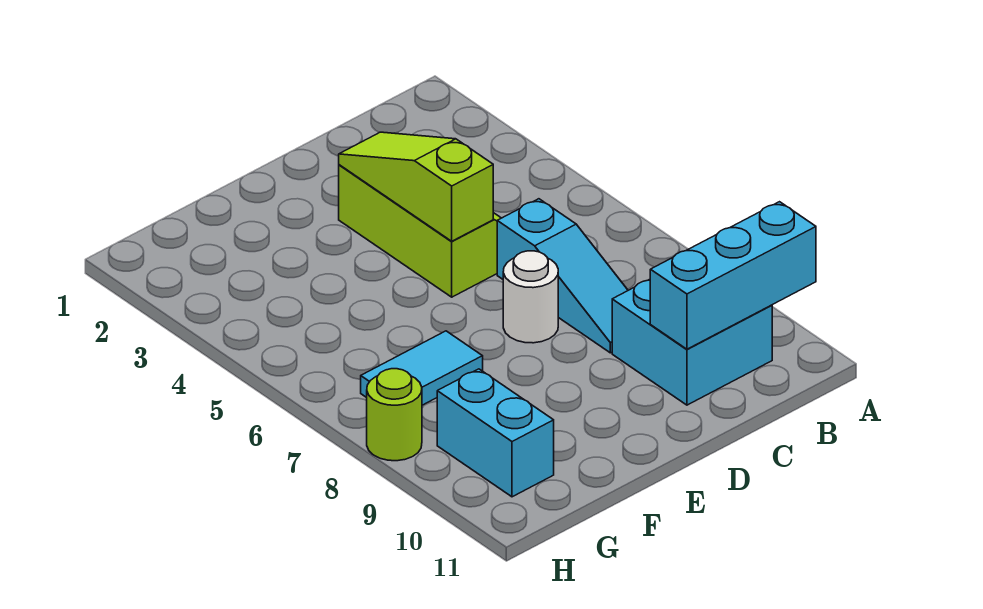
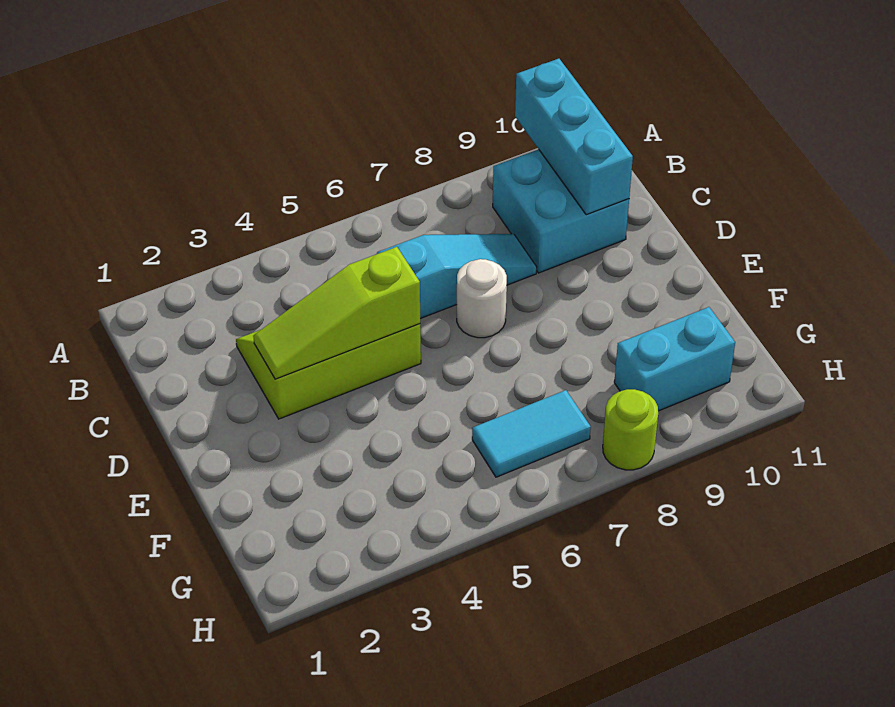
cyan 1x2 tile [361,331,483,405] -> cyan 1x2 tile turned to [472,390,591,477]

